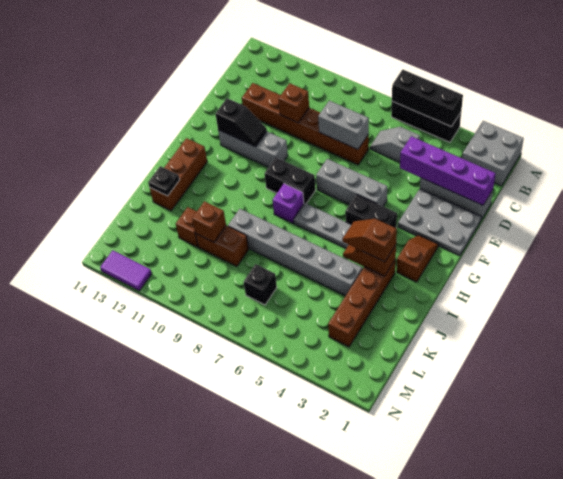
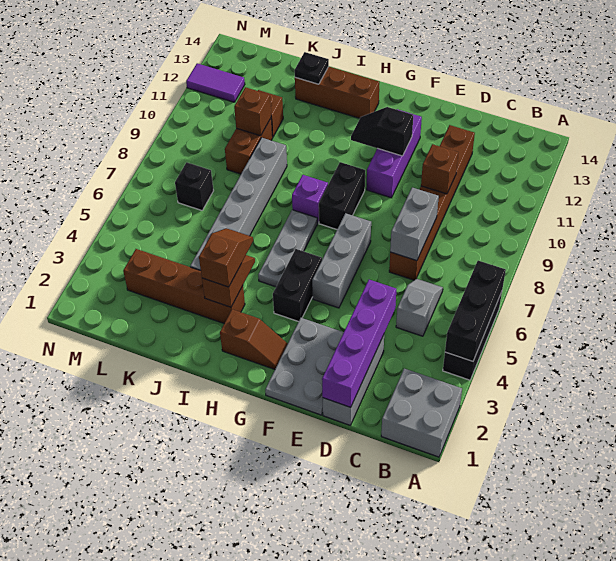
grey 1x3 brick [218,130,288,167] -> purple 1x3 brick [367,109,422,198]
black 1x2 slope [215,98,267,147] -> black 1x2 slope turned to [351,107,413,156]
purple 1x2 tile [100,250,152,291] -> purple 1x2 tile turned to [186,63,245,102]

